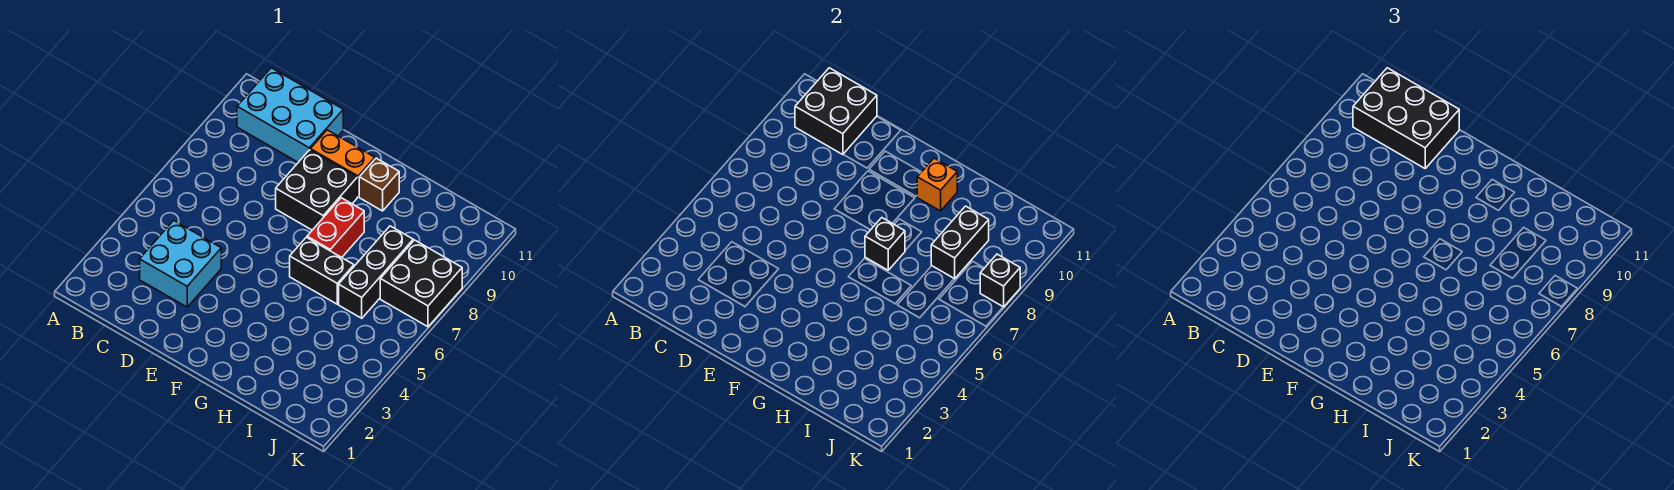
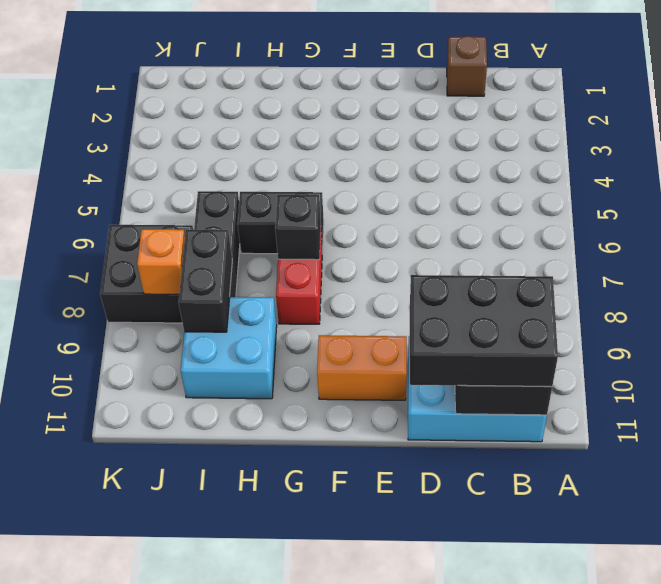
cyan 2x2 brick [140,220,221,307] -> cyan 2x2 brick moved to [181,297,277,399]
black 2x2 brick [276,150,357,230] -> none
brown 1x1 brick [359,158,399,211] -> brown 1x1 brick moved to [447,36,487,96]
orange 1x1 brick [917,158,957,211] -> orange 1x1 brick moved to [137,229,185,294]
black 1x1 brick [980,254,1020,307] -> none

